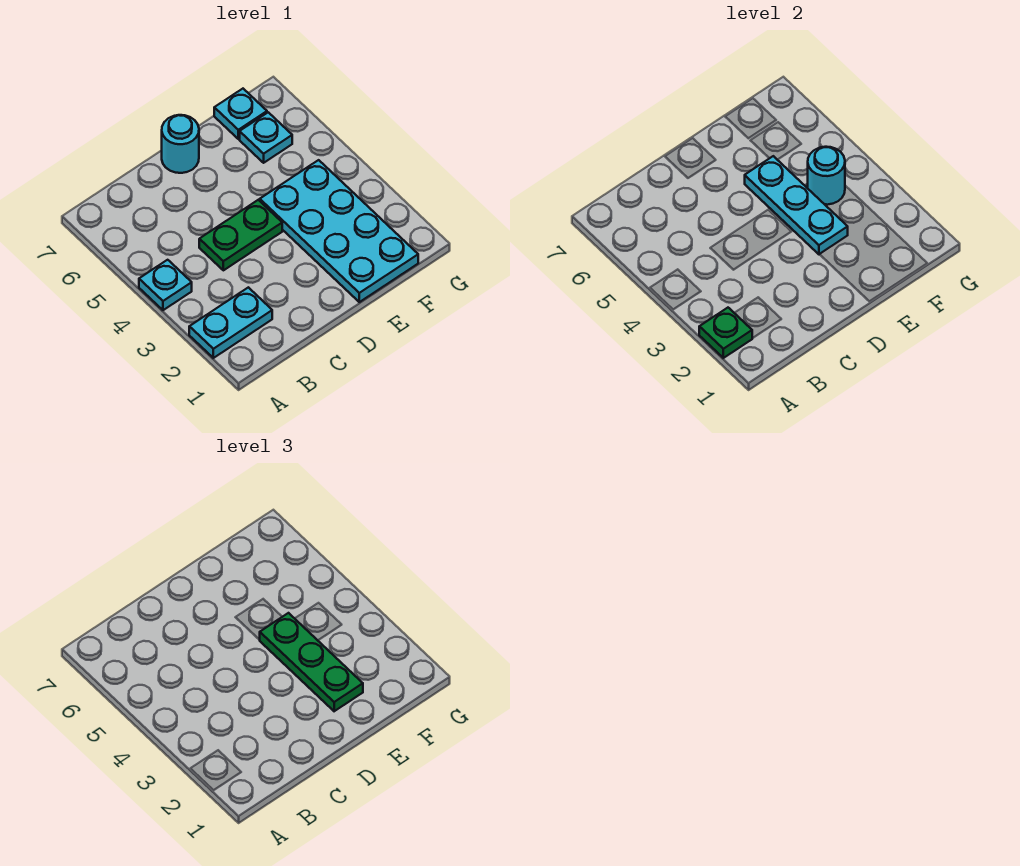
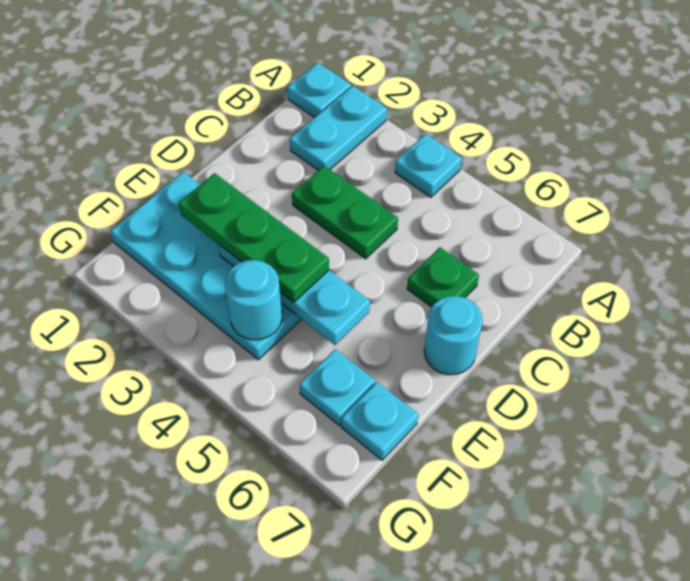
none -> cyan 1x1 plate [288,63,351,118]
green 1x1 plate [699,308,752,358] -> green 1x1 plate moved to [407,247,479,307]
green 1x2 plate [199,200,282,270] -> green 1x2 plate turned to [292,166,398,259]

